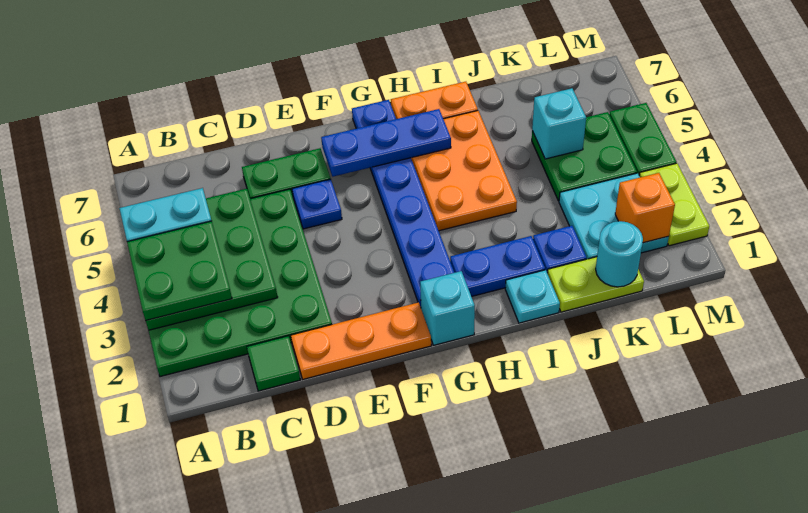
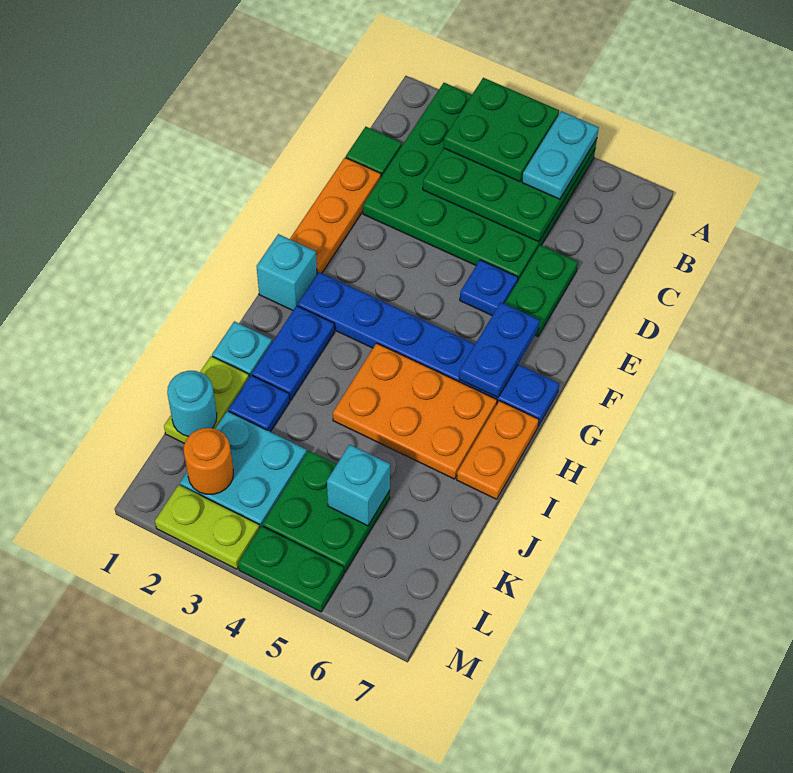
blue 1x3 plate [321,109,451,177] -> blue 1x2 plate [459,302,540,398]
orange 1x1 brick [615,173,675,243] -> orange 1x1 round brick [184,428,233,495]

